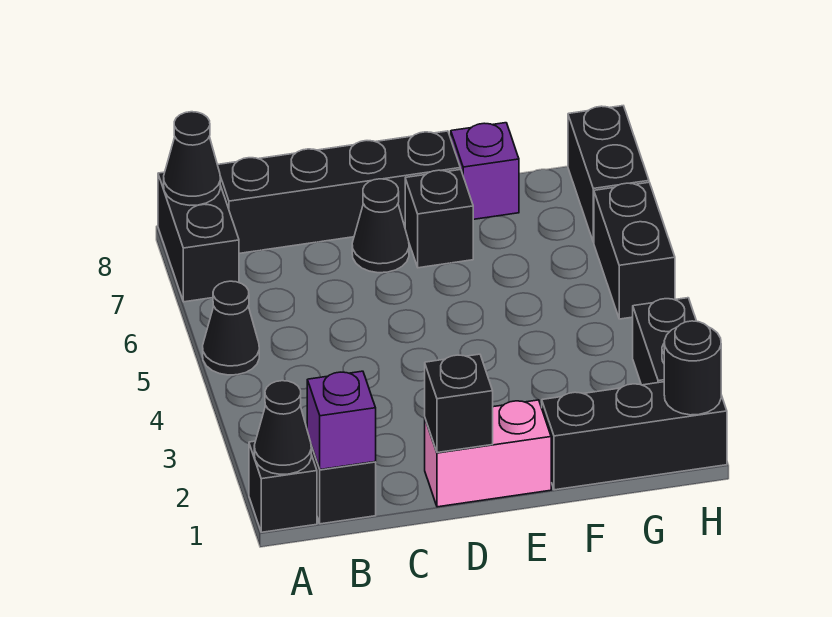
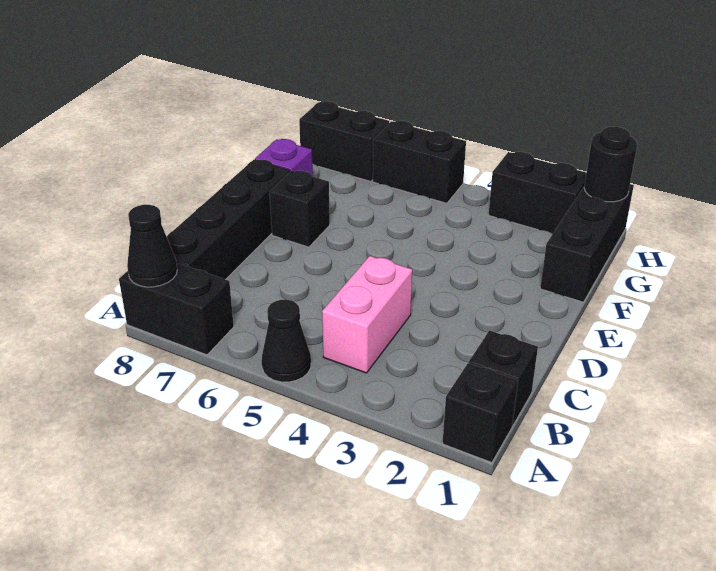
black 1x1 cone [254,381,311,474] -> none
purple 1x1 brick [307,371,376,470] -> none
pink 1x2 brick [425,400,551,507] -> pink 1x2 brick moved to [322,256,412,373]
black 1x1 brick [425,354,493,453] -> none
black 1x1 cone [352,179,409,273] -> none

